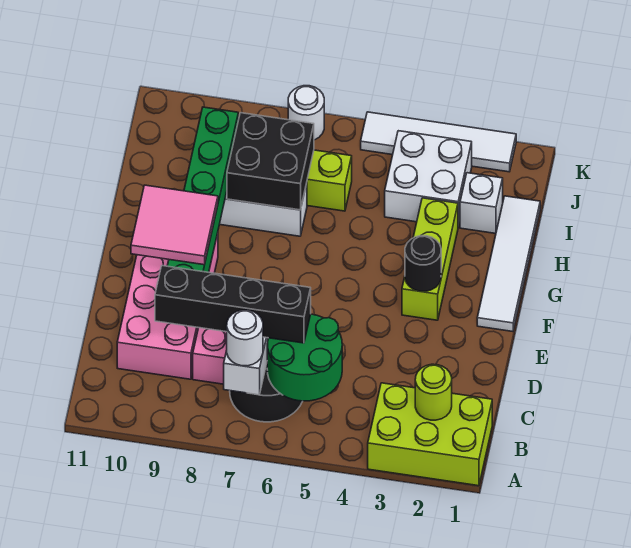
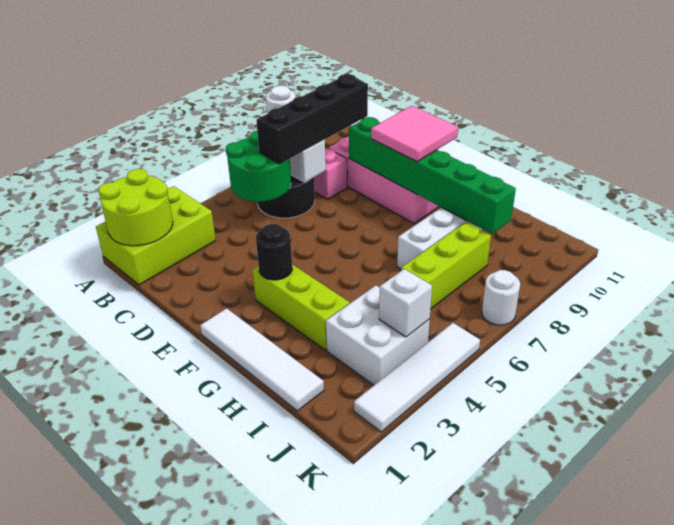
lime 1x1 round brick [415,364,452,420] -> lime 2x2 round brick [98,169,173,246]
black 2x2 brick [227,113,314,210] -> none
white 1x1 brick [460,173,503,233] -> white 1x1 brick moved to [379,269,432,337]

